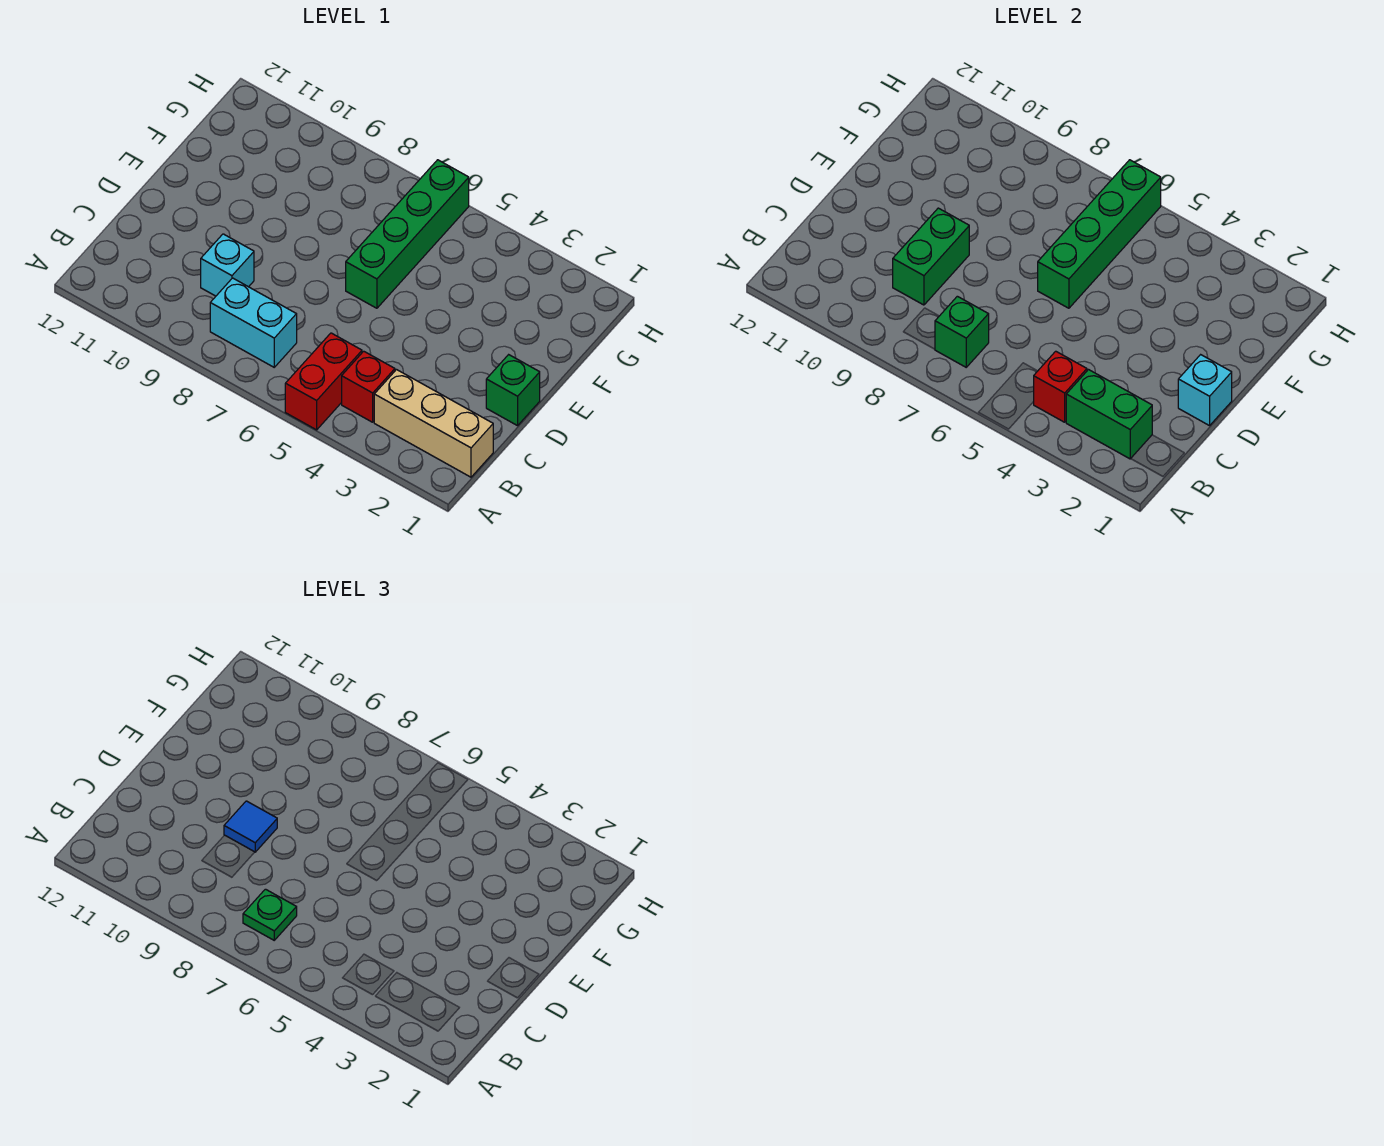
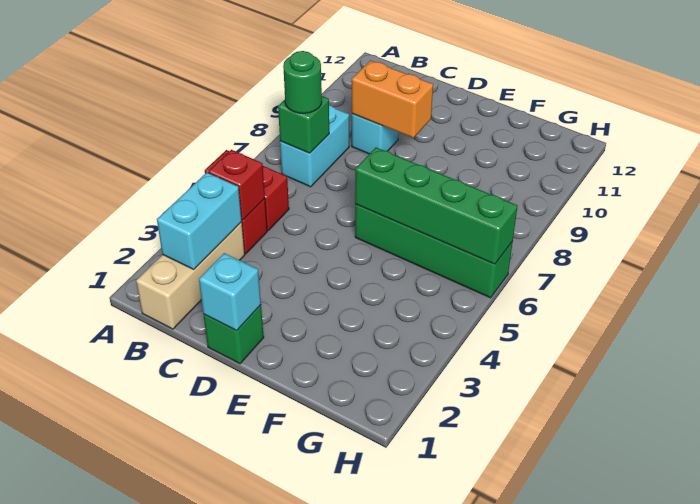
green 1x2 brick [1066,370,1152,459] -> cyan 1x2 brick [157,172,242,269]
green 1x1 plate [243,889,297,940] -> green 1x1 round brick [283,51,322,113]
green 1x2 brick [893,208,969,305] -> orange 1x2 brick [352,60,433,138]
blue 1x1 tile [224,801,277,852] -> none

